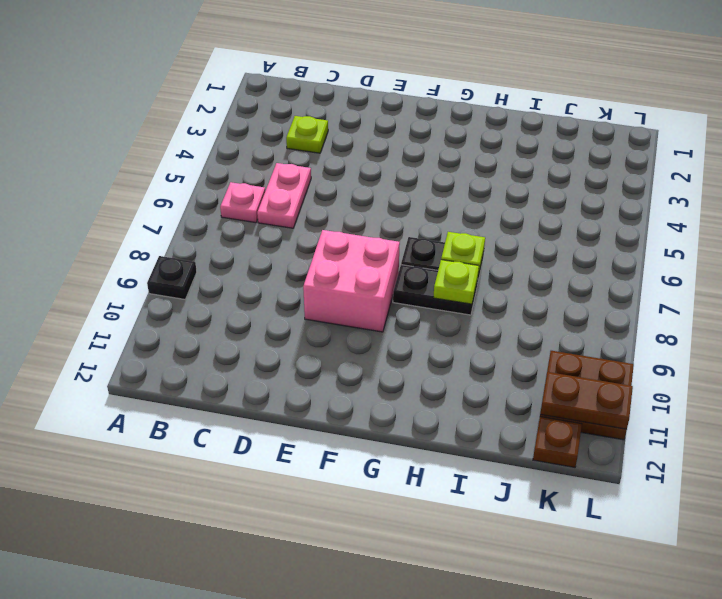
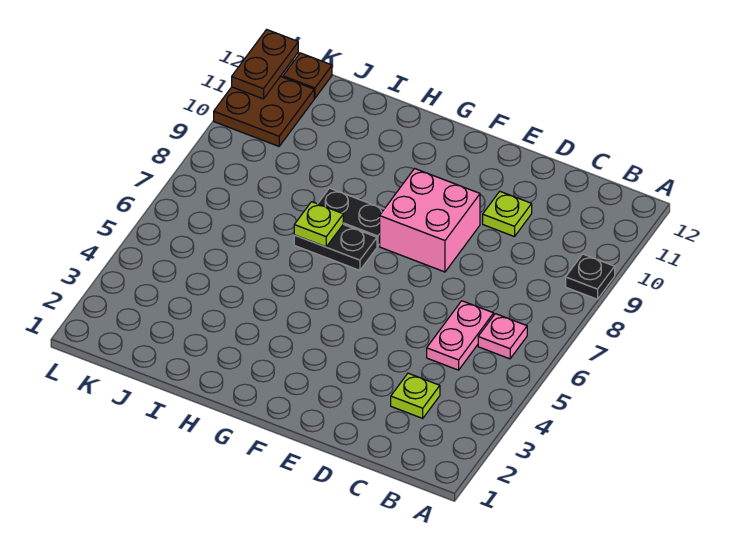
lime 1x1 plate [433,260,479,304] -> lime 1x1 plate moved to [483,192,532,237]
brown 1x2 plate [540,372,633,429] -> brown 1x2 plate turned to [232,30,298,99]

